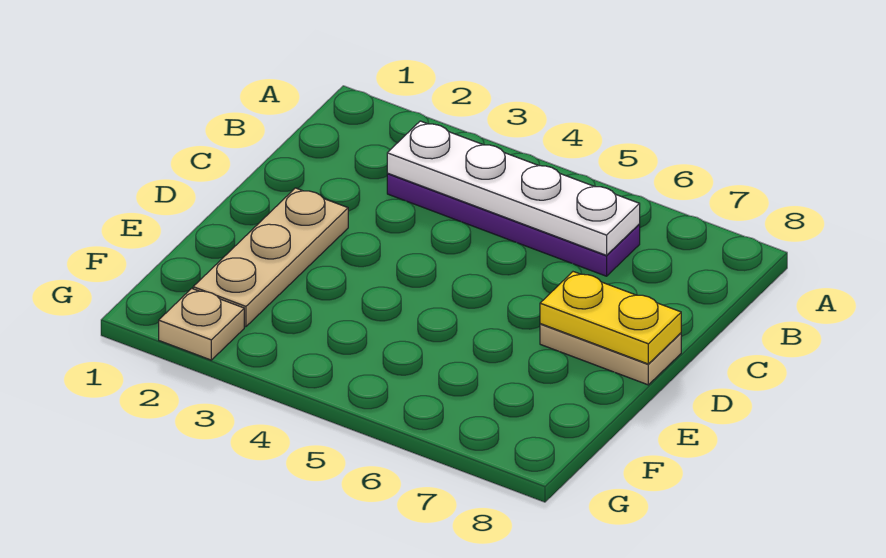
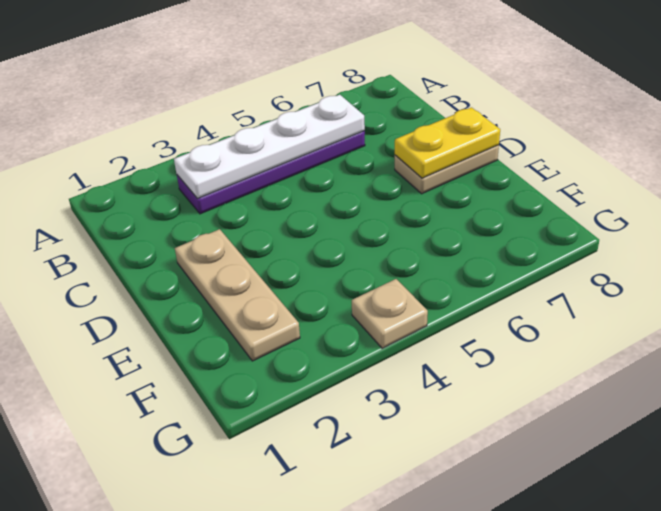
tan 1x1 plate [159,288,244,360] -> tan 1x1 plate moved to [352,279,428,348]

